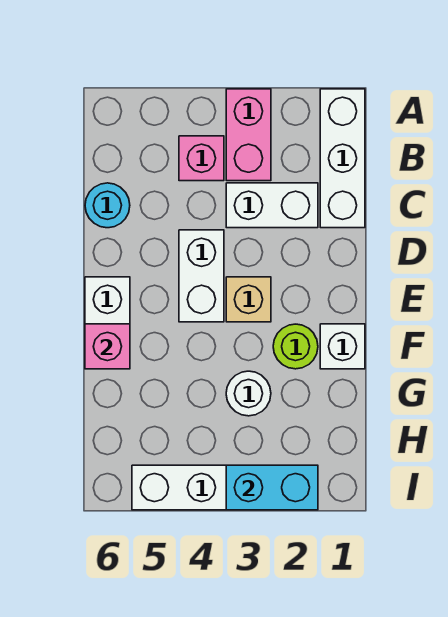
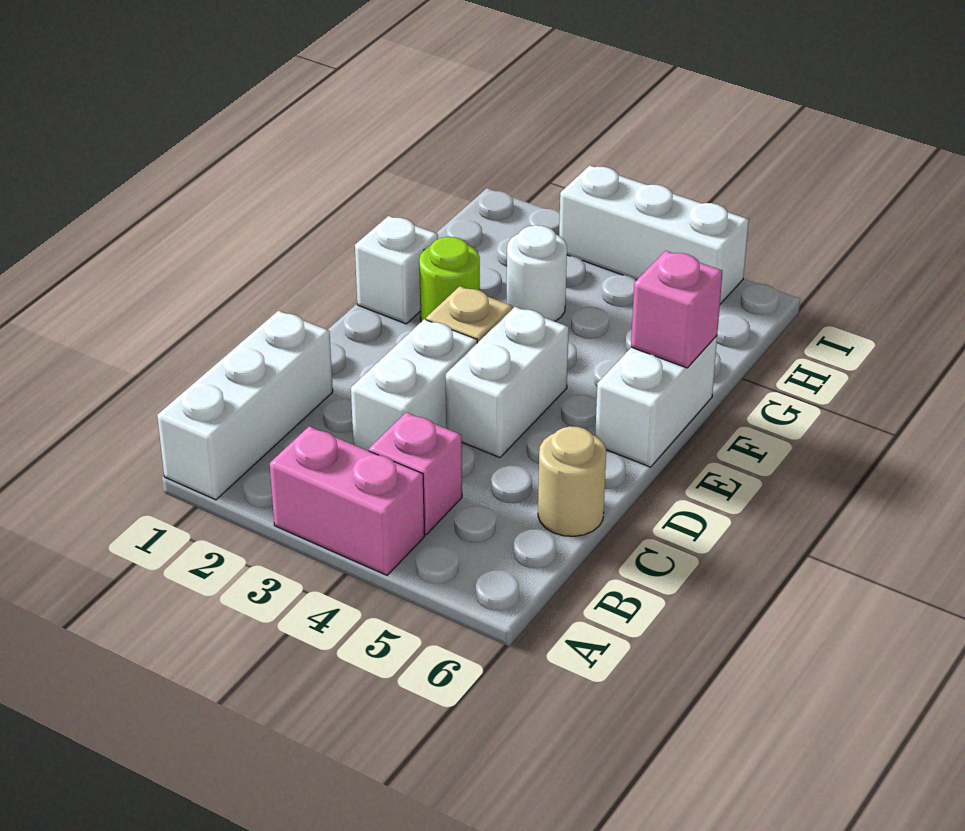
pink 1x2 brick [226,89,271,181] -> pink 1x2 brick turned to [270,426,425,575]
white 1x2 brick [226,183,318,228] -> white 1x2 brick turned to [351,319,477,451]
cyan 1x1 round brick [85,183,130,228] -> tan 1x1 round brick [538,426,606,536]
cyan 1x2 brick [226,465,318,510] -> none

